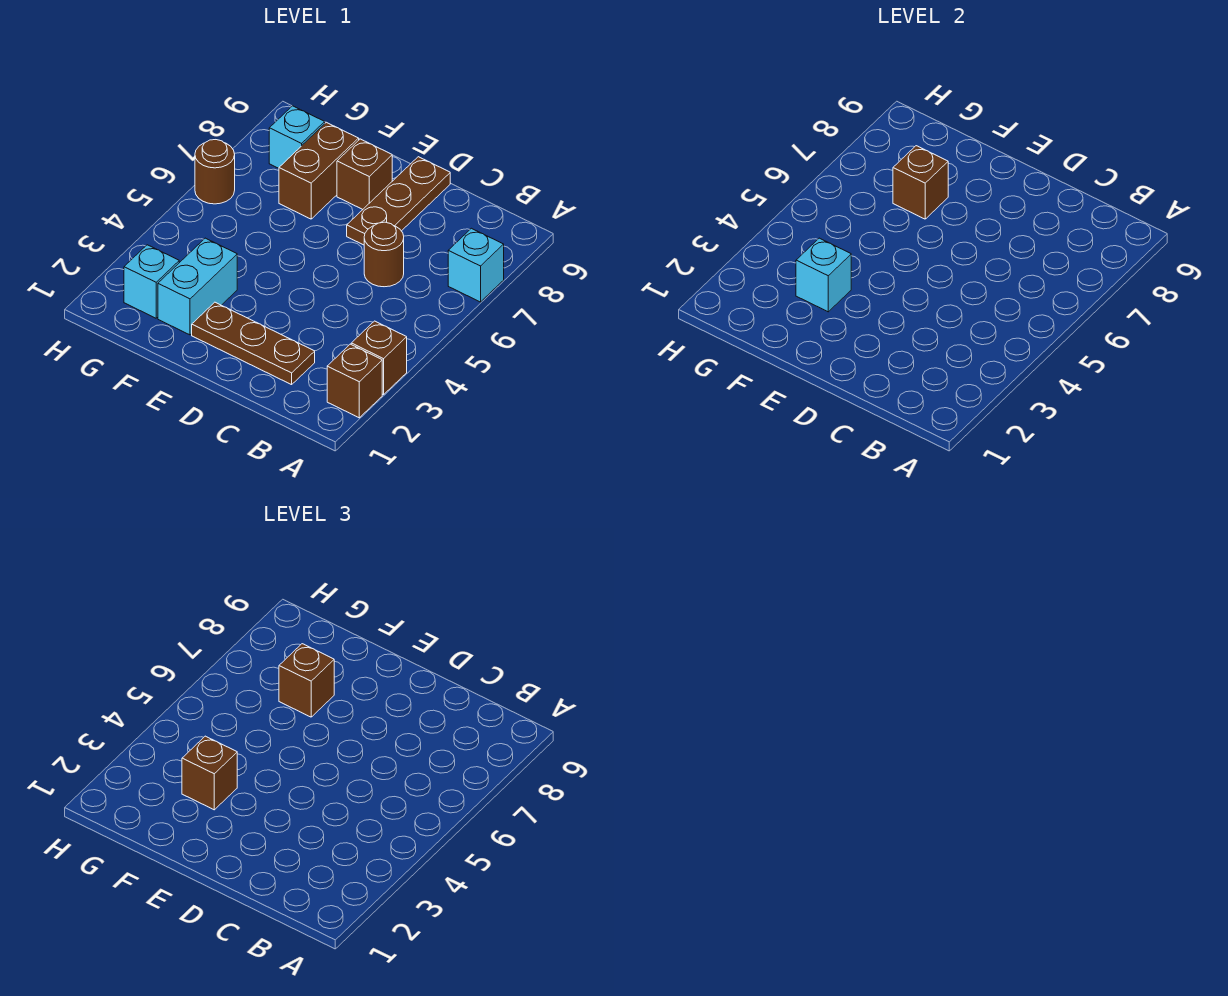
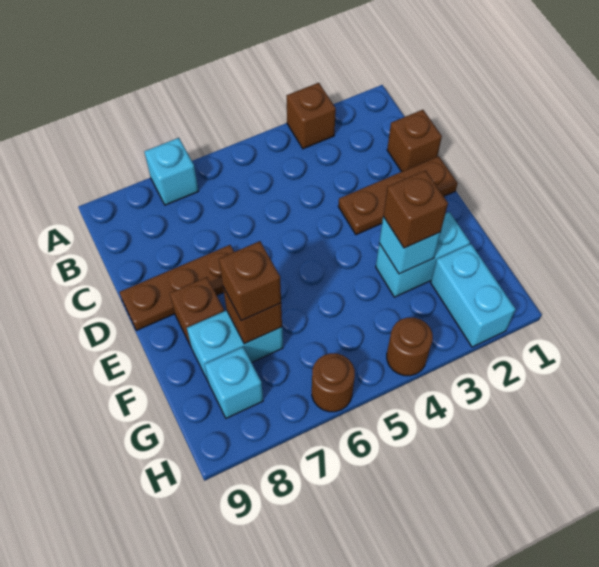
brown 1x1 brick [327,344,382,418] -> brown 1x1 brick moved to [387,110,442,172]
brown 1x3 plate [192,302,315,385] -> brown 1x3 plate turned to [338,156,458,235]
brown 1x1 round brick [364,222,404,287] -> brown 1x1 round brick moved to [387,318,433,376]
brown 1x2 brick [279,122,359,219] -> cyan 1x2 brick [187,310,283,381]
cyan 1x1 brick [124,245,179,318] -> cyan 1x2 brick [431,244,515,347]

